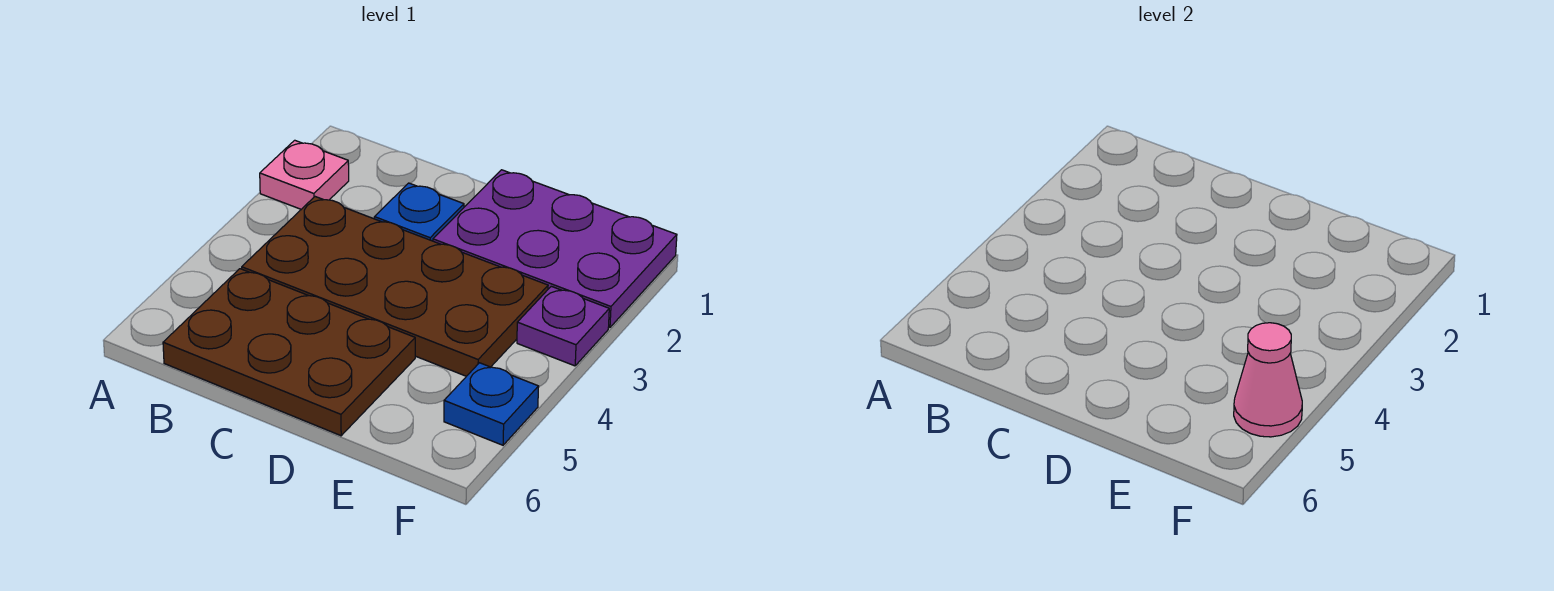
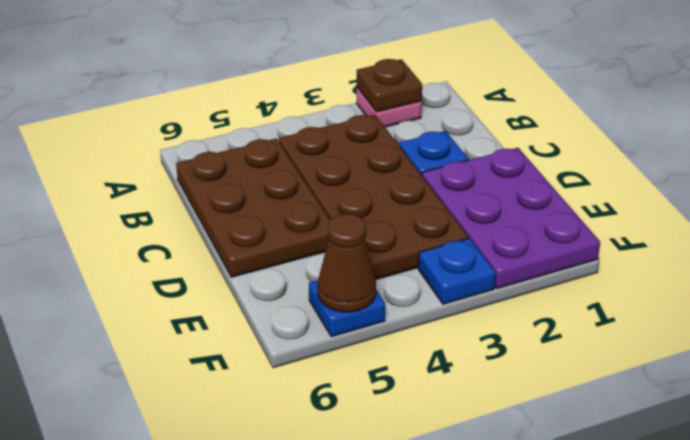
none -> brown 1x1 plate [357,59,422,112]
purple 1x1 plate [517,286,609,366] -> blue 1x1 plate [418,238,496,304]
pink 1x1 cone [1234,323,1302,437] -> brown 1x1 cone [318,214,376,312]

